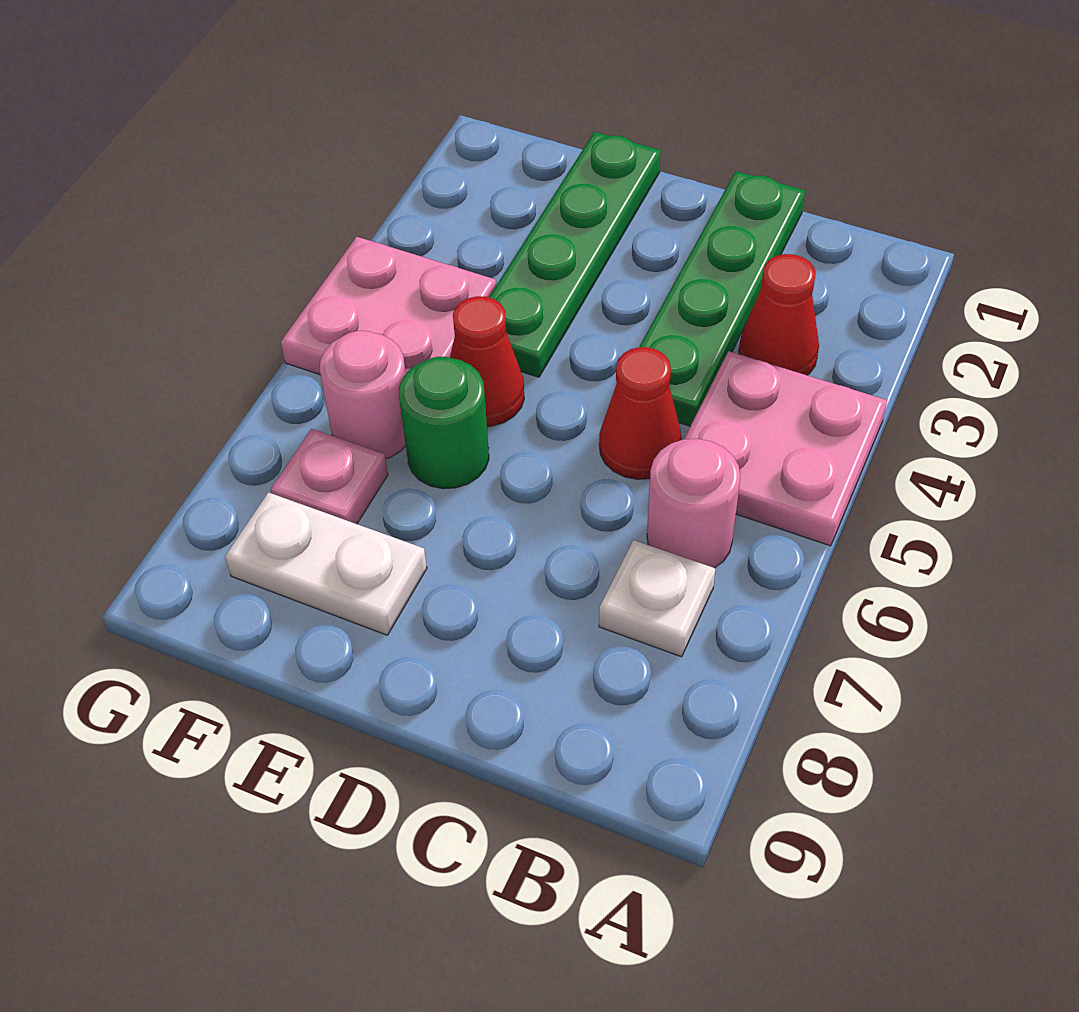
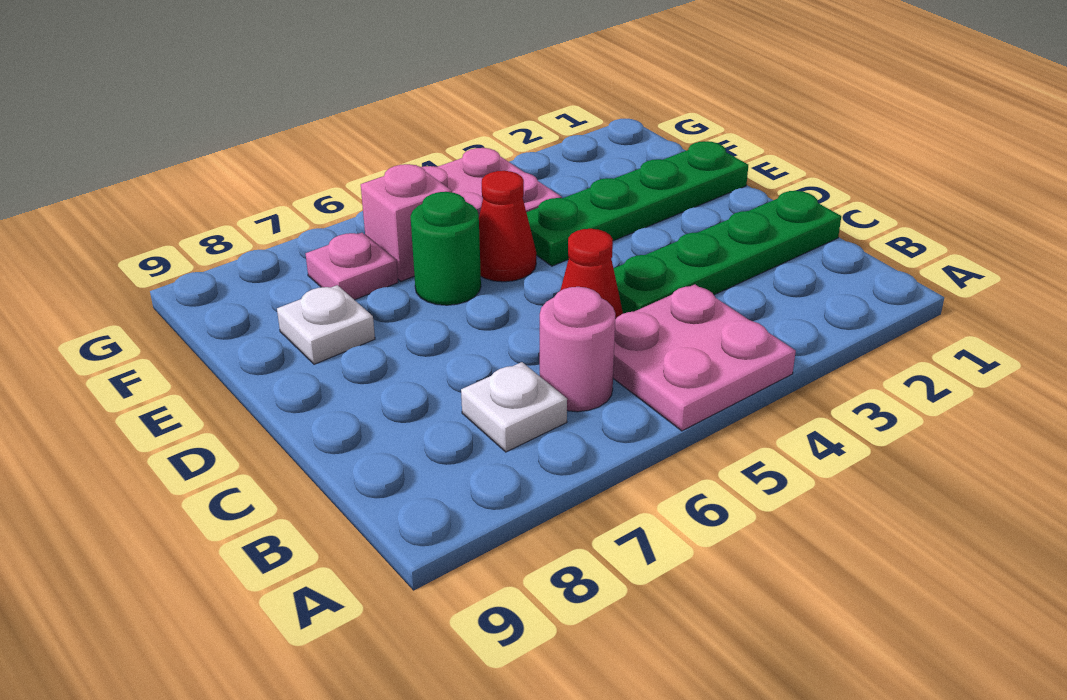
red 1x1 cone [739,254,819,375] -> none
white 1x2 plate [225,492,427,635] -> white 1x1 plate [277,285,375,364]
pink 1x1 round brick [320,331,406,459] -> pink 1x1 brick [361,164,452,281]

